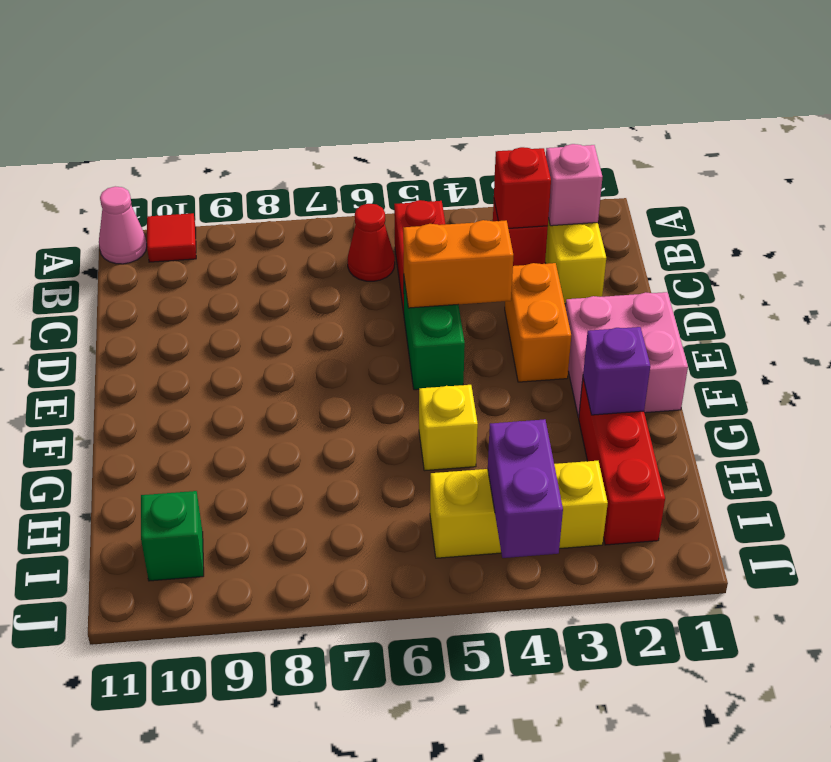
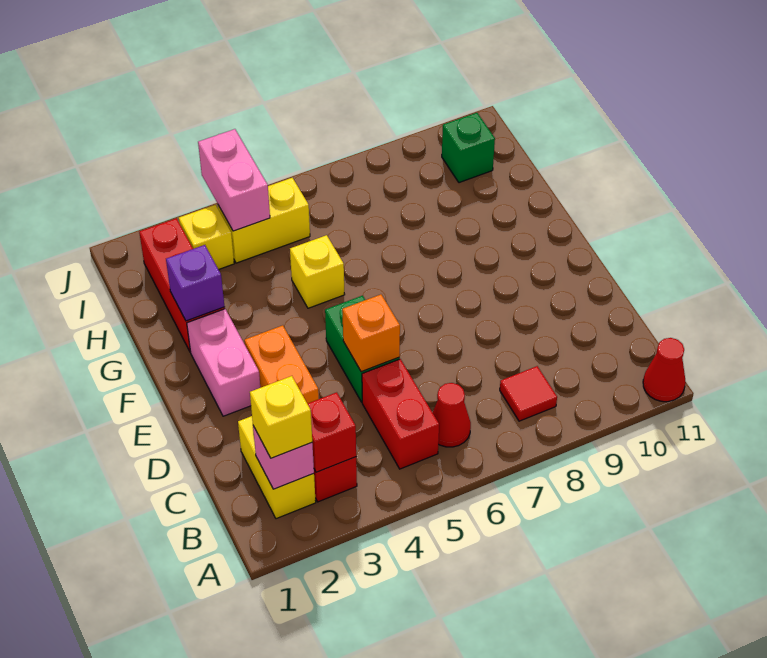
red 1x1 tile [147,213,196,262] -> red 1x1 tile moved to [500,366,557,421]
pink 1x1 cone [99,186,147,264] -> red 1x1 cone [643,338,686,402]
none -> yellow 1x1 brick [250,376,312,458]
orange 1x2 brick [403,220,513,308] -> orange 1x1 brick [342,294,400,372]
pink 2x2 brick [565,292,688,418] -> pink 1x2 brick [187,309,260,416]
purple 1x2 brick [488,419,563,558] -> pink 1x2 brick [198,129,270,231]

